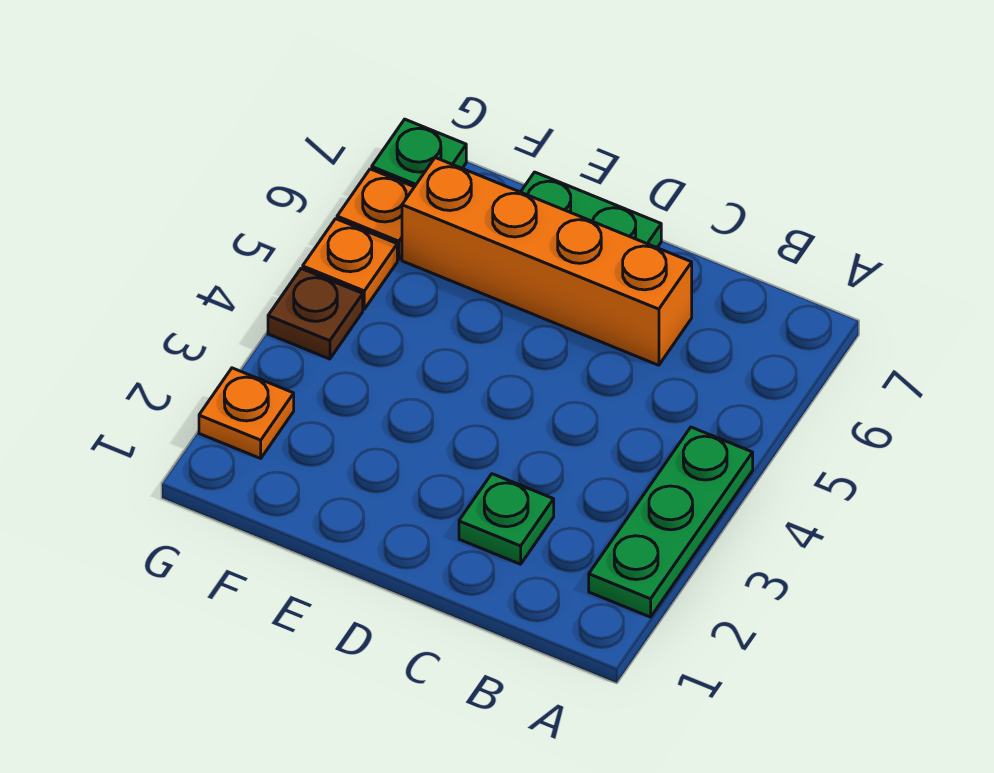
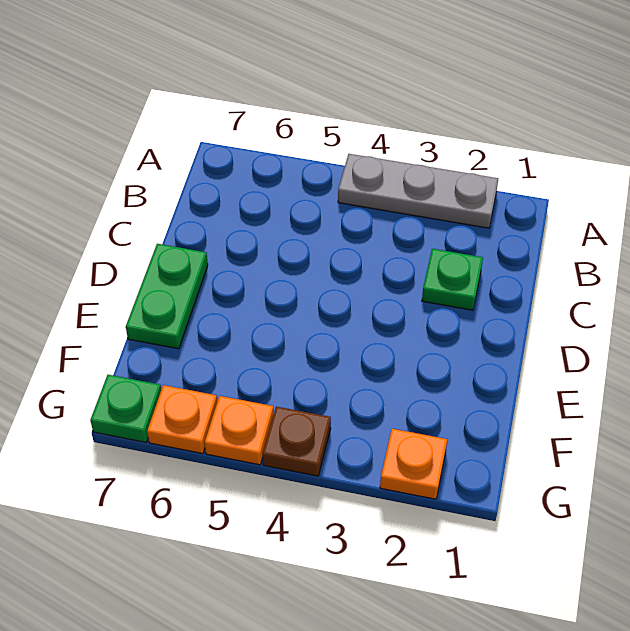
green 1x3 plate [589,427,753,617] -> grey 1x3 plate [338,154,498,228]
orange 1x4 brick [402,158,692,365] -> none

